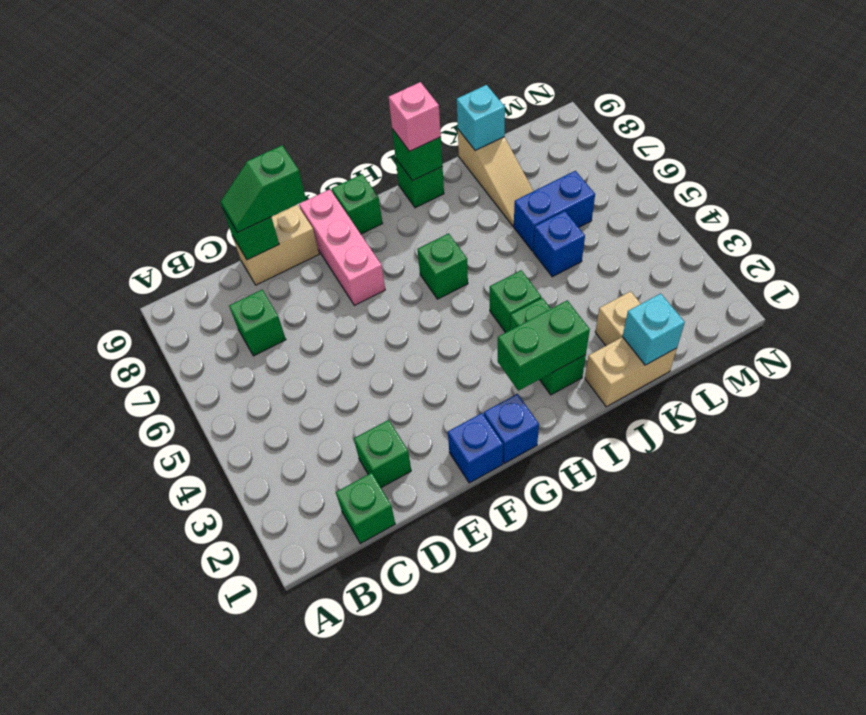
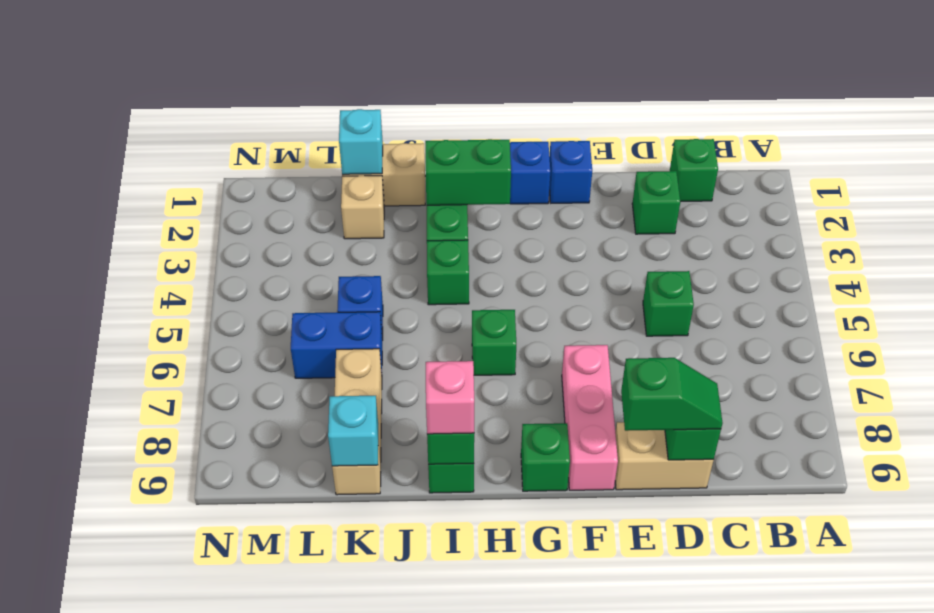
green 1x1 brick [229,290,286,356] -> green 1x1 brick moved to [643,271,694,336]
tan 1x3 slope [458,130,533,226] -> tan 1x3 brick [332,349,382,495]

